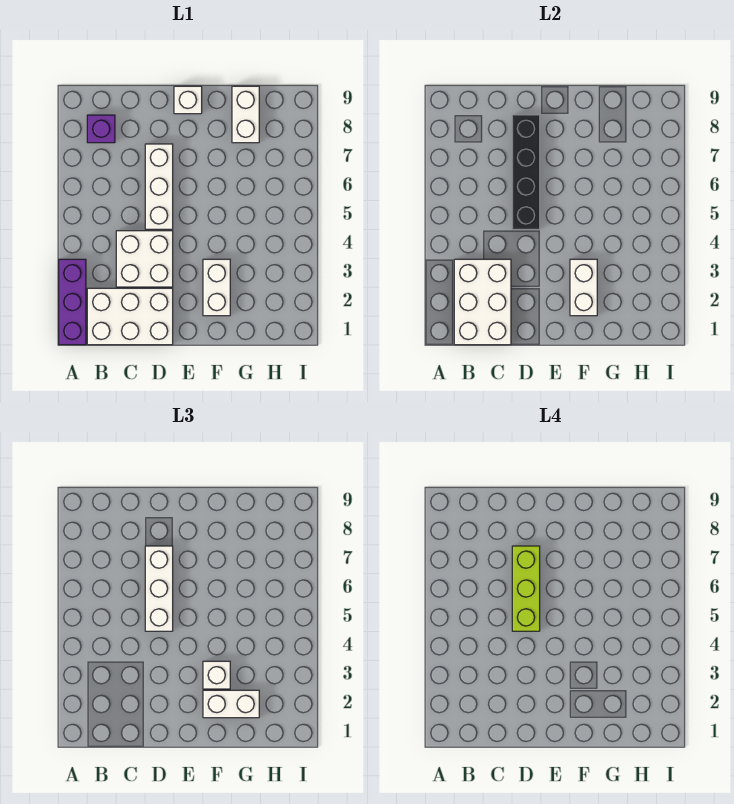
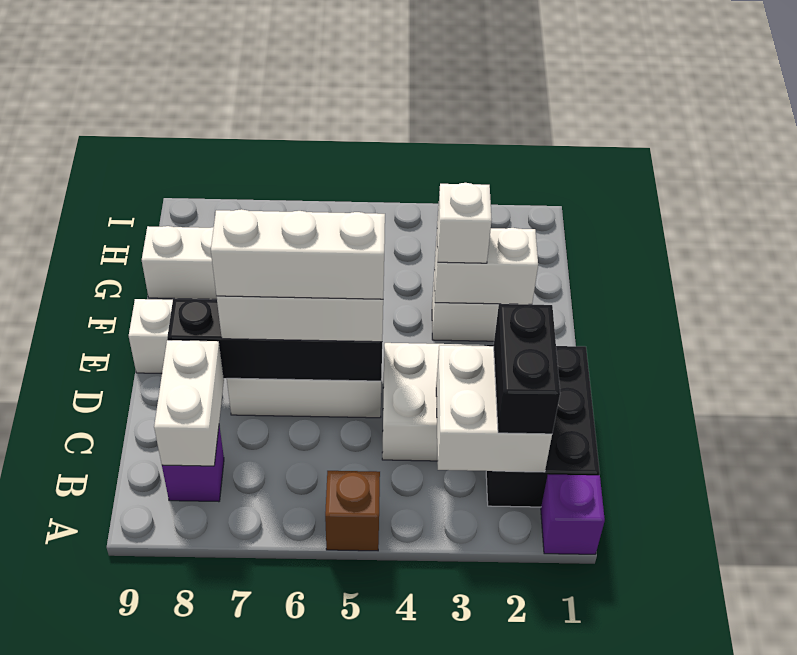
purple 1x3 brick [59,259,86,345] -> purple 1x1 brick [541,475,605,554]
none -> brown 1x1 brick [325,471,380,551]
white 2x3 brick [87,288,173,345] -> black 2x3 brick [486,345,600,507]
white 2x3 brick [454,259,511,345] -> white 2x2 brick [436,345,552,472]
none -> black 1x2 brick [494,304,560,434]
lime 1x3 brick [512,546,540,631] -> white 1x3 brick [211,209,385,299]
white 1x2 brick [203,690,259,718] -> white 1x2 brick moved to [154,340,224,466]

